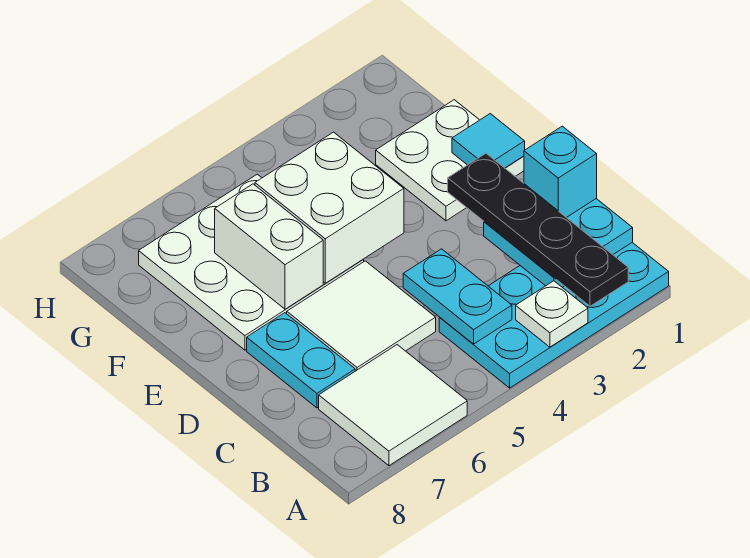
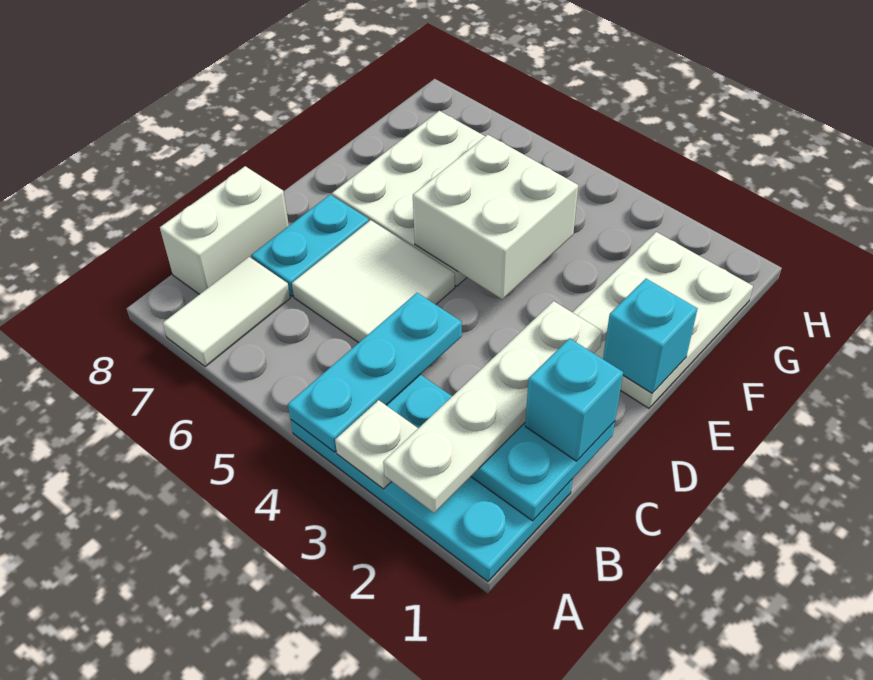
black 1x4 plate [448,153,628,306] -> white 1x4 plate [383,301,603,513]
white 2x2 tile [319,345,467,466] -> white 1x2 tile [163,257,290,367]
cyan 1x2 plate [403,249,512,344] -> cyan 1x3 plate [288,293,462,452]
white 2x2 plate [376,100,524,221] -> white 2x3 plate [573,232,753,408]
cyan 1x1 tile [452,114,525,168] -> cyan 1x1 brick [603,279,698,393]
white 1x2 brick [215,184,323,309] -> white 1x2 brick moved to [160,166,289,294]

